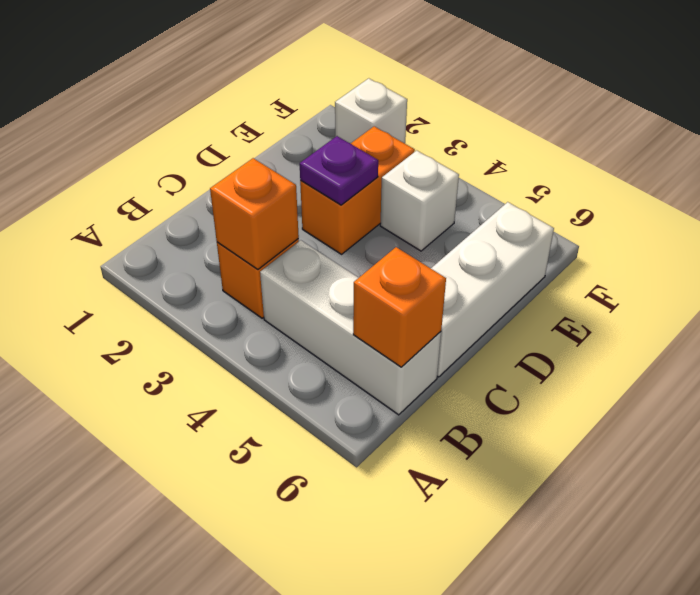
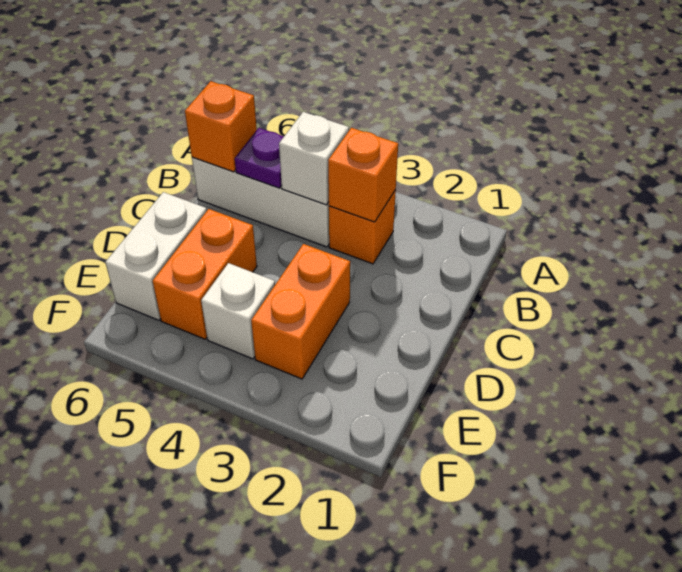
white 1x3 brick [431,202,554,377] -> white 1x2 brick [105,192,207,320]
purple 1x1 plate [300,136,378,205] -> purple 1x1 plate moved to [235,128,284,188]
none -> orange 1x2 brick [153,209,257,339]
white 1x1 brick [335,78,407,143] -> white 1x1 brick moved to [279,112,349,205]

